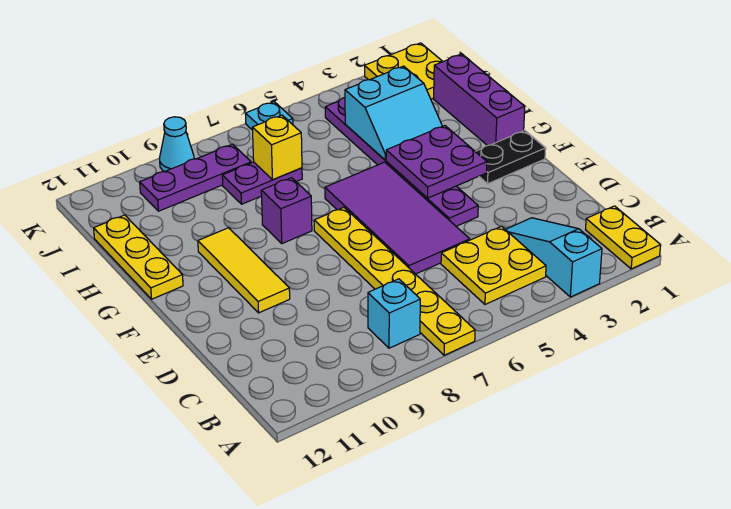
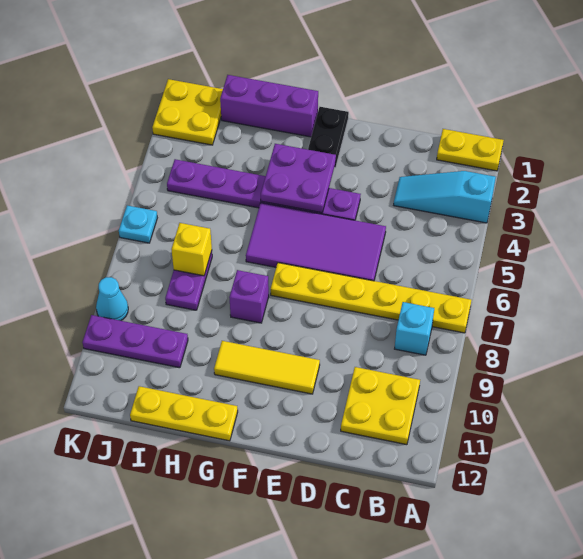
yellow 2x2 plate [441,226,546,304] -> yellow 2x2 plate moved to [341,367,420,445]
cyan 2x2 slope [345,66,442,160] -> none
purple 1x3 plate [140,144,251,211] -> purple 1x3 plate turned to [82,315,188,368]

